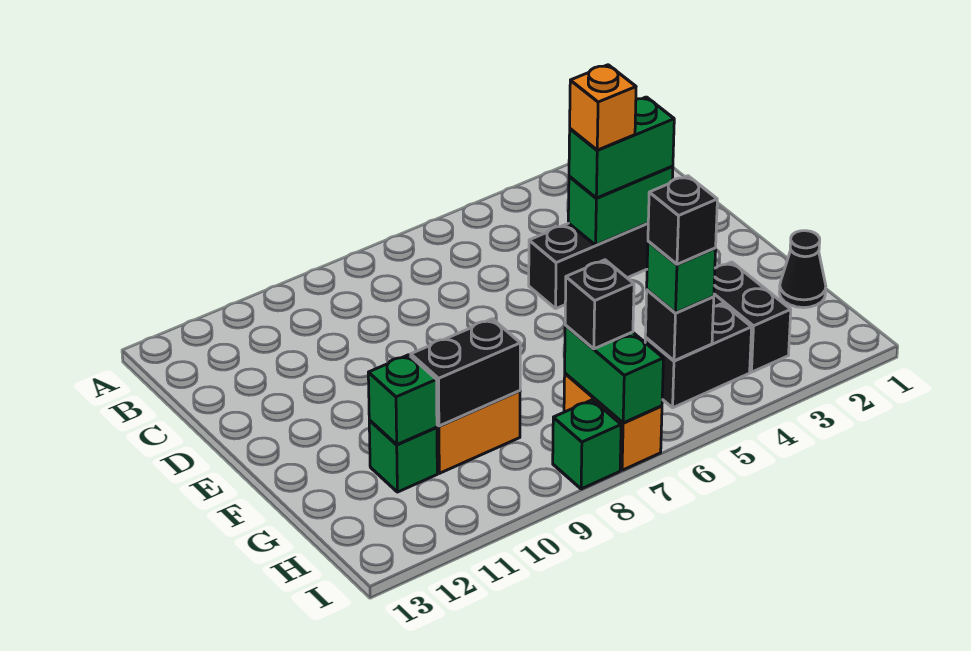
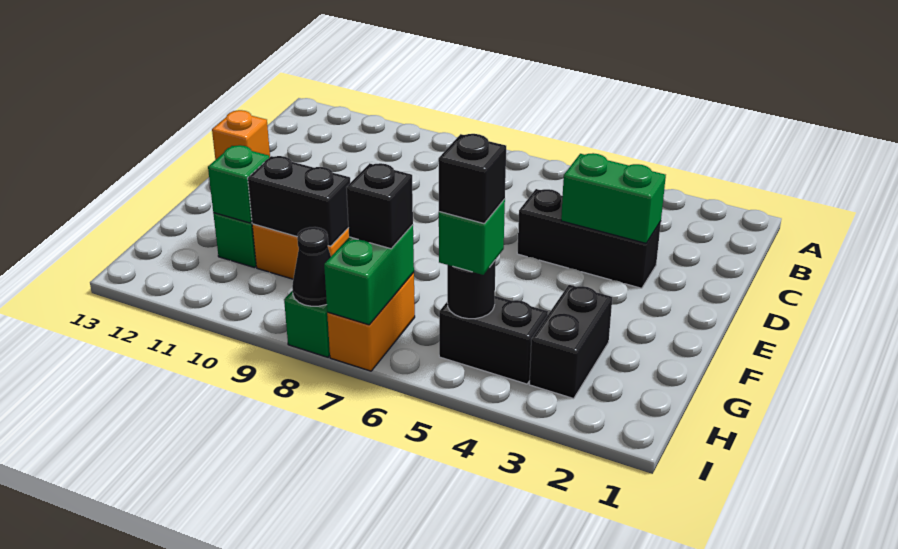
green 1x2 brick [569,97,674,198] -> none
orange 1x1 brick [570,65,636,150] -> orange 1x1 brick moved to [212,110,270,160]
black 1x1 cone [779,231,826,308] -> black 1x1 cone moved to [292,227,331,306]
black 1x1 brick [645,290,714,361] -> black 1x1 round brick [447,260,496,319]

